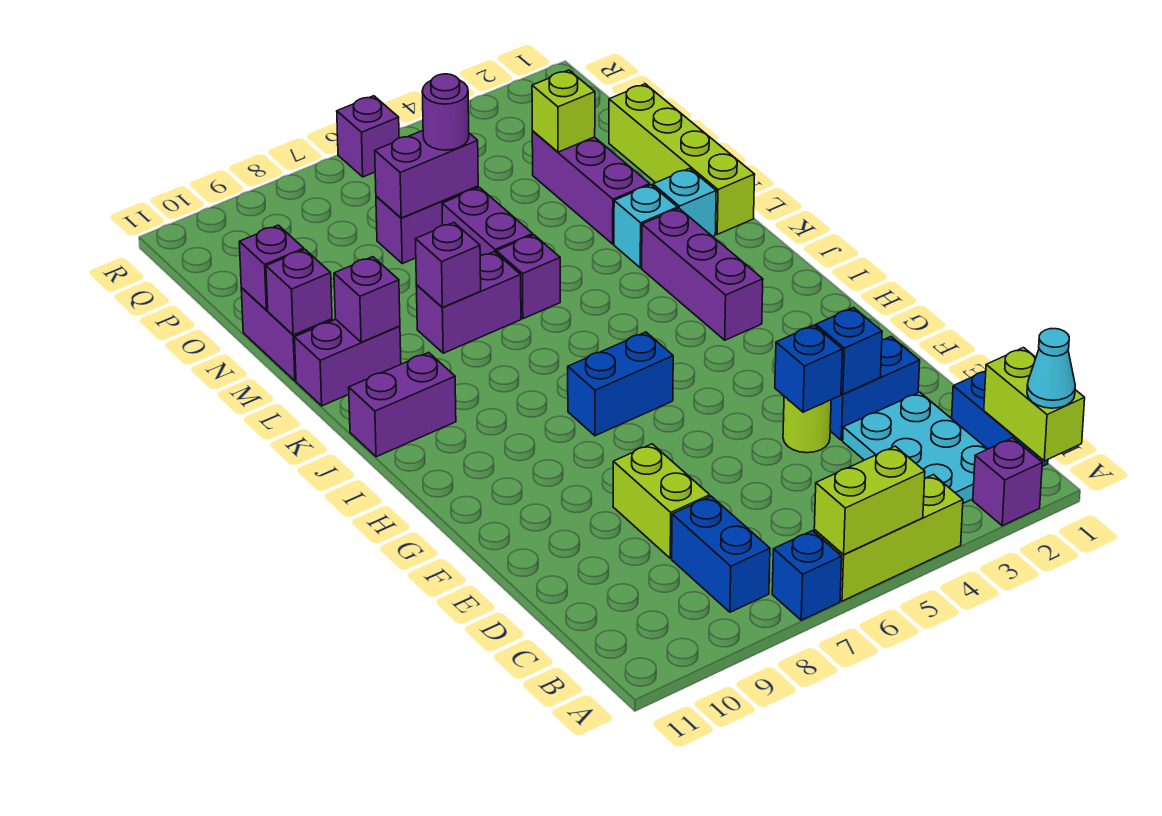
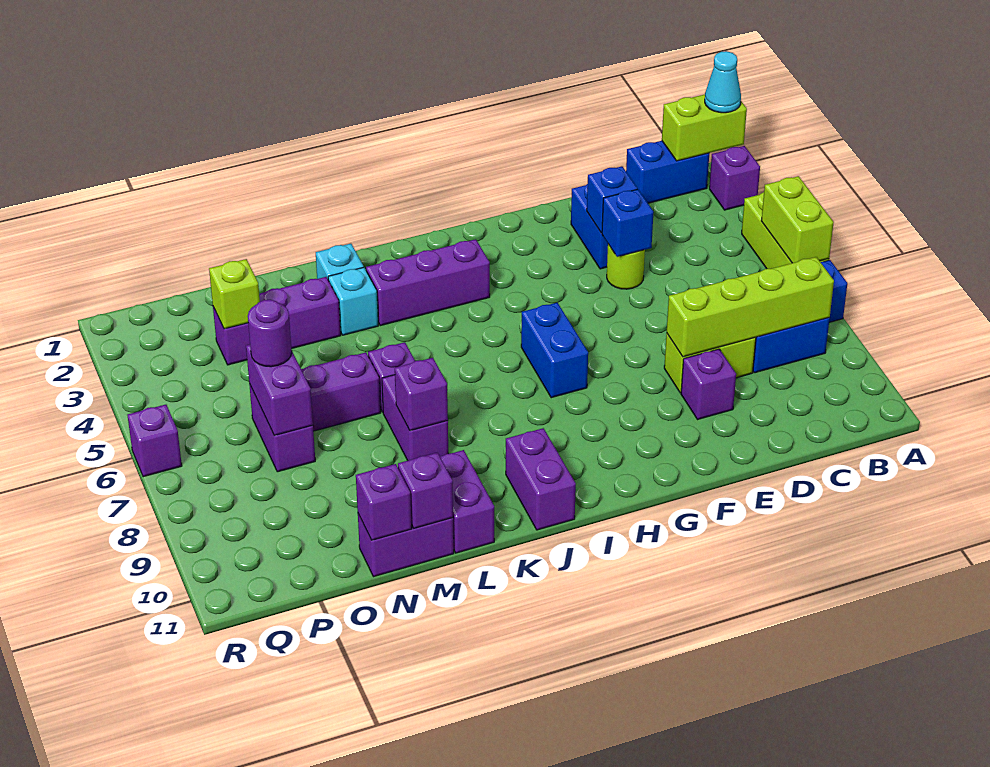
cyan 2x3 plate [843,392,987,503] -> none
lime 1x4 brick [609,84,755,234] -> lime 1x4 brick moved to [667,257,834,357]
purple 1x1 brick [334,257,400,342] -> purple 1x1 brick moved to [681,349,736,420]

